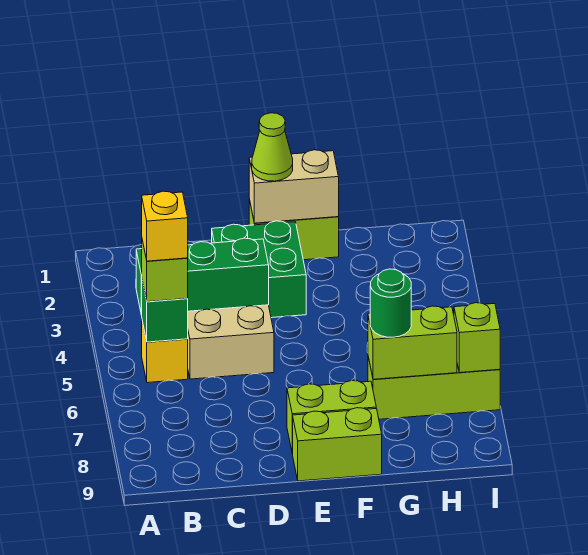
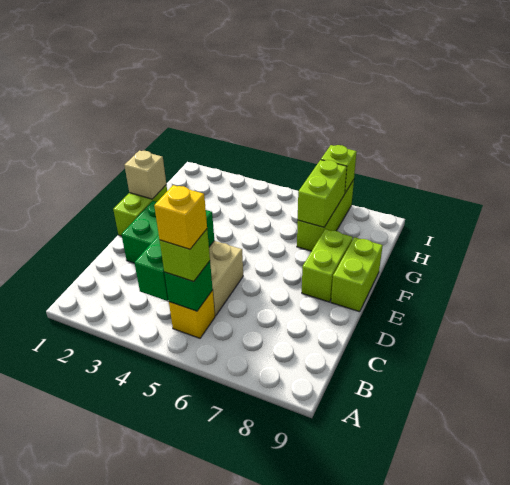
tan 1x2 brick [249,150,339,223] -> tan 1x1 brick [124,151,166,199]
lime 1x1 cone [252,113,293,181] -> none
green 1x1 round brick [370,269,411,337] -> none

